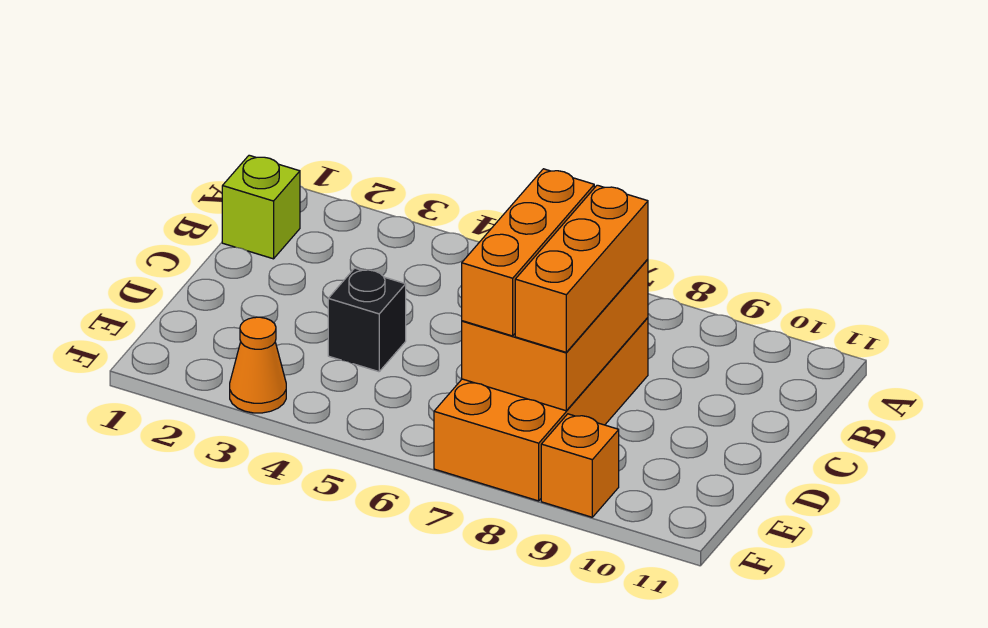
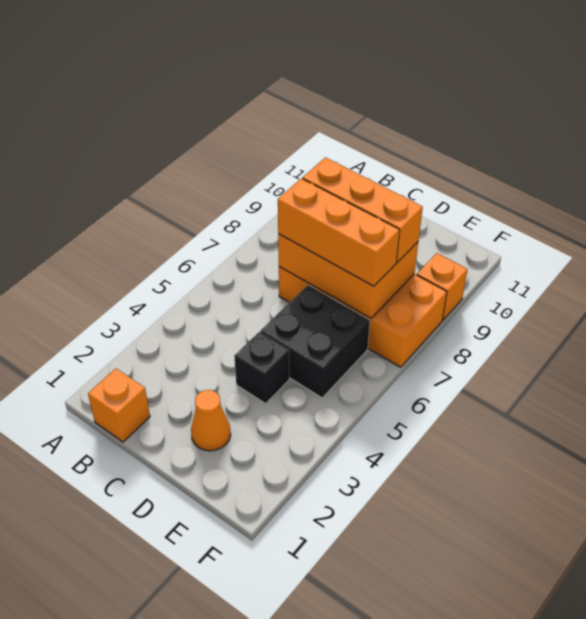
lime 1x1 brick [222,155,300,259] -> orange 1x1 brick [88,369,150,442]
none -> black 2x2 brick [260,285,370,398]
orange 1x1 cone [230,317,286,413] -> orange 1x1 cone moved to [191,390,231,451]

